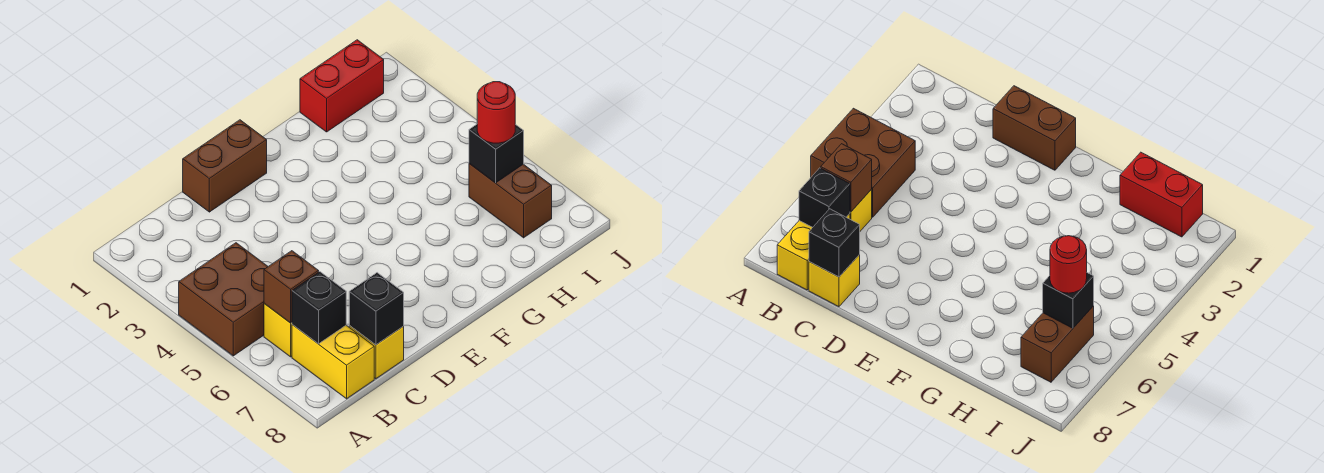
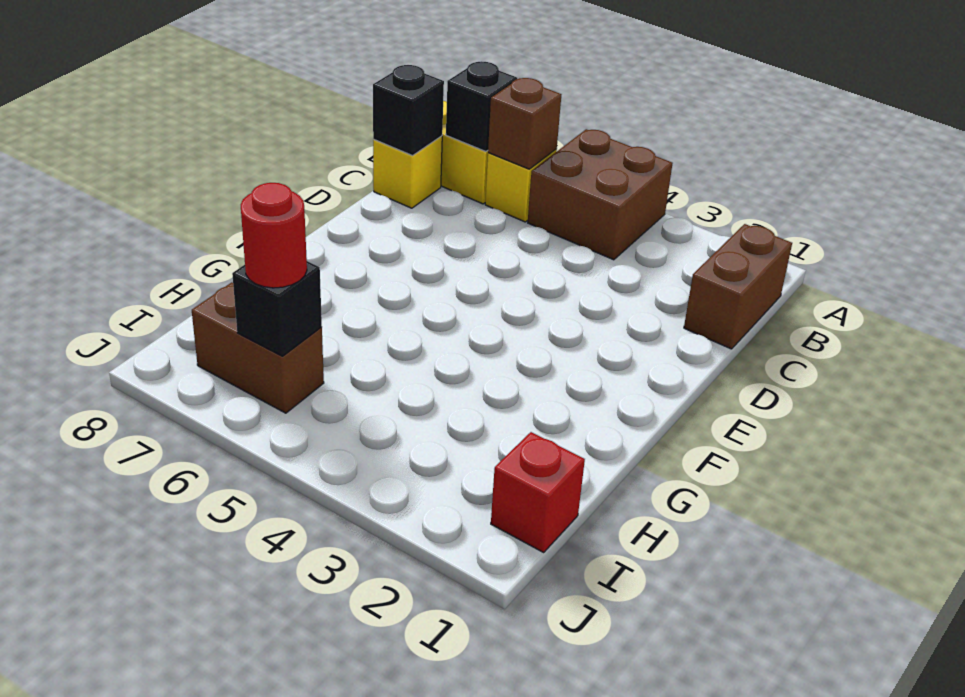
brown 1x2 brick [183,120,267,212] -> brown 1x2 brick moved to [684,224,792,349]
red 1x2 brick [300,40,384,132] -> red 1x1 brick [491,432,585,552]

